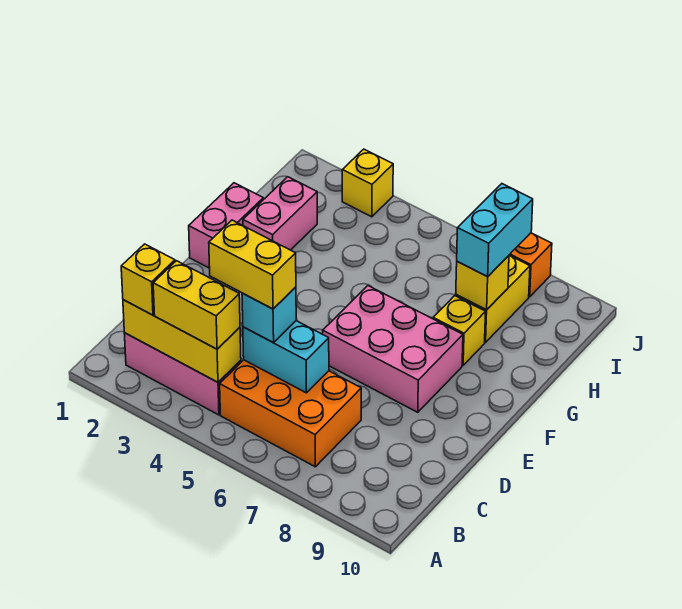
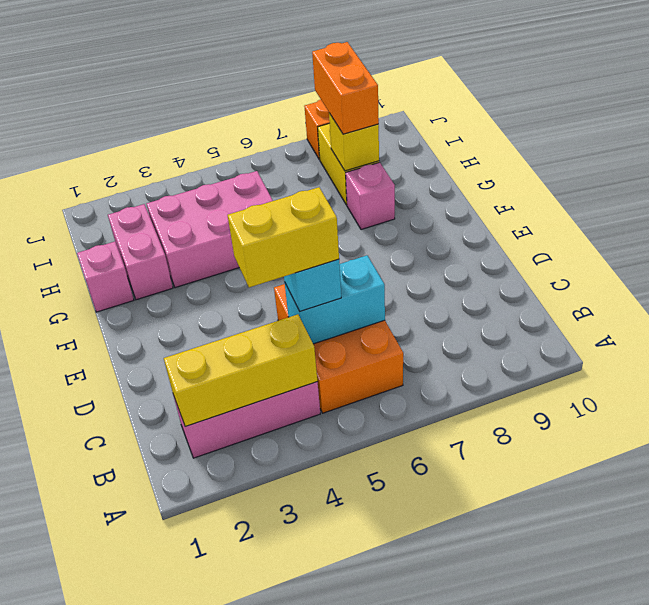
yellow 1x1 brick [121,244,175,315] -> none
yellow 1x2 brick [153,261,240,349] -> none
orange 2x3 brick [220,360,361,467] -> orange 2x3 brick turned to [274,284,403,413]
pink 2x3 brick [323,286,463,412] -> pink 2x3 brick moved to [147,171,273,288]
pink 1x2 brick [189,183,263,268] -> pink 1x1 brick [77,242,134,312]
yellow 1x1 brick [433,296,486,365] -> pink 1x1 brick [346,162,395,229]
cyan 1x2 brick [457,184,533,277] -> orange 1x2 brick [312,42,379,134]
yellow 1x1 brick [342,149,393,217] -> none

